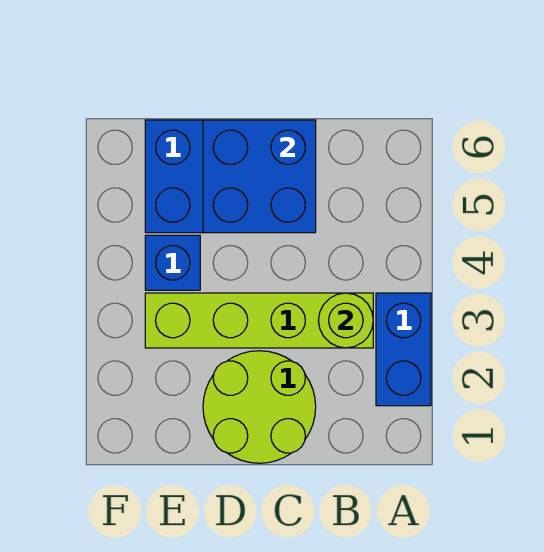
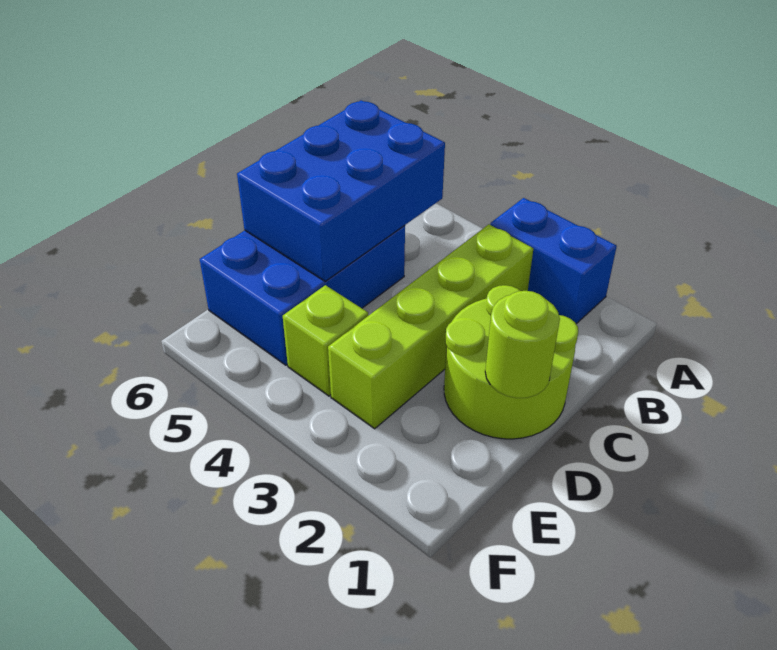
lime 1x1 round brick [318,293,373,348] -> lime 1x1 round brick moved to [485,291,560,398]
blue 2x2 brick [203,120,316,233] -> blue 2x3 brick [237,100,445,281]
blue 1x1 brick [145,235,200,290] -> lime 1x1 brick [283,285,368,396]

